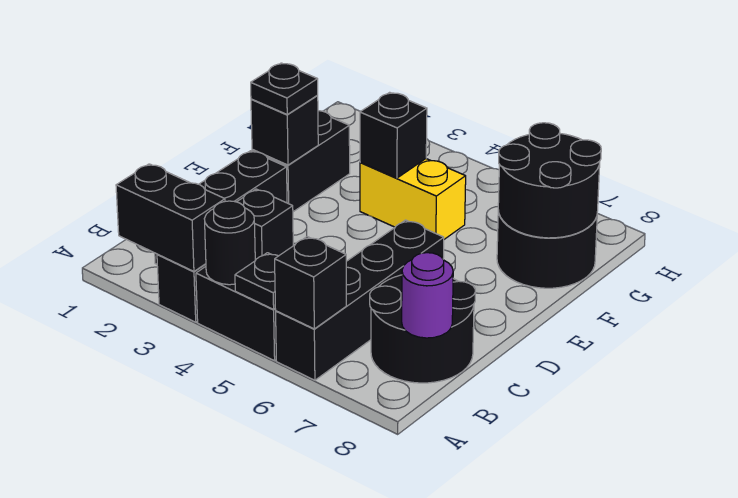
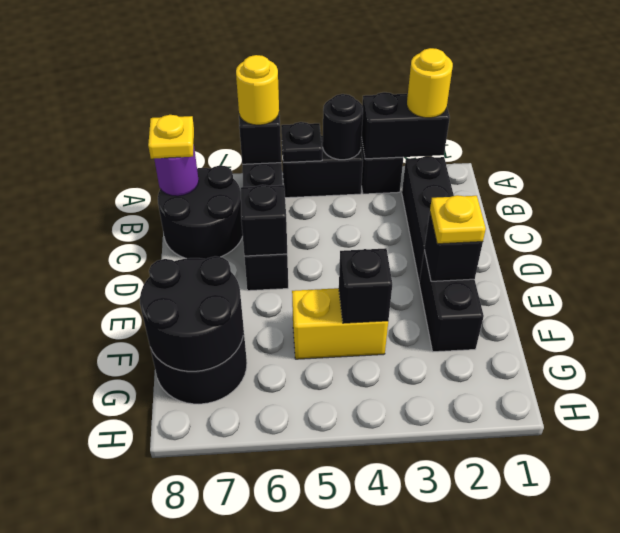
none -> yellow 1x1 round brick [407,48,453,118]
none -> yellow 1x1 round brick [236,55,279,125]
none -> yellow 1x1 plate [148,115,194,159]
black 1x1 brick [237,189,293,260] -> black 1x1 brick moved to [241,185,287,256]
black 1x1 plate [251,63,318,114] -> yellow 1x1 plate [430,195,486,244]

